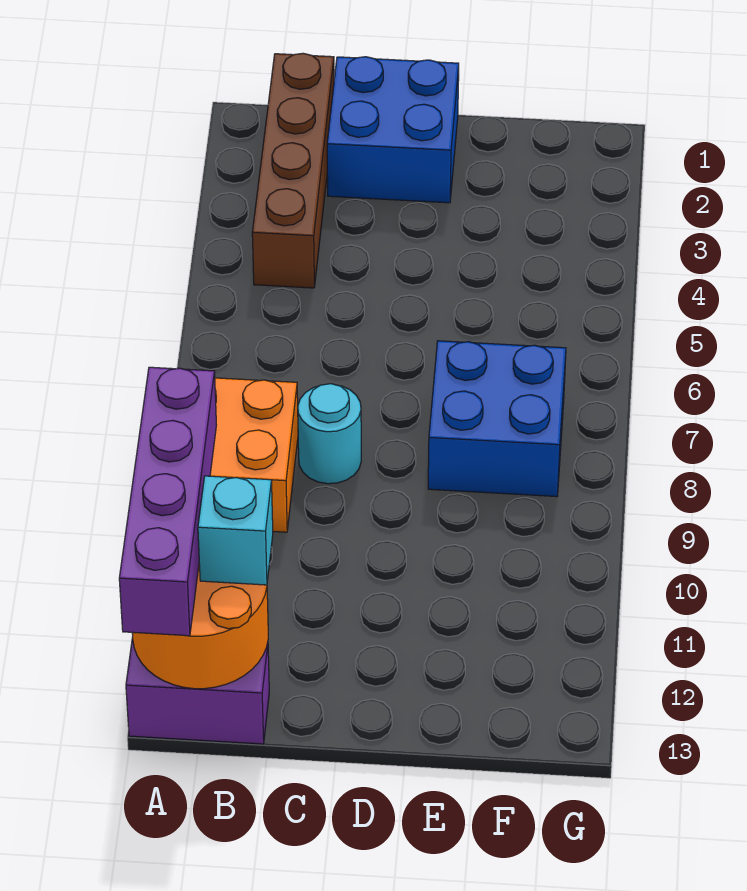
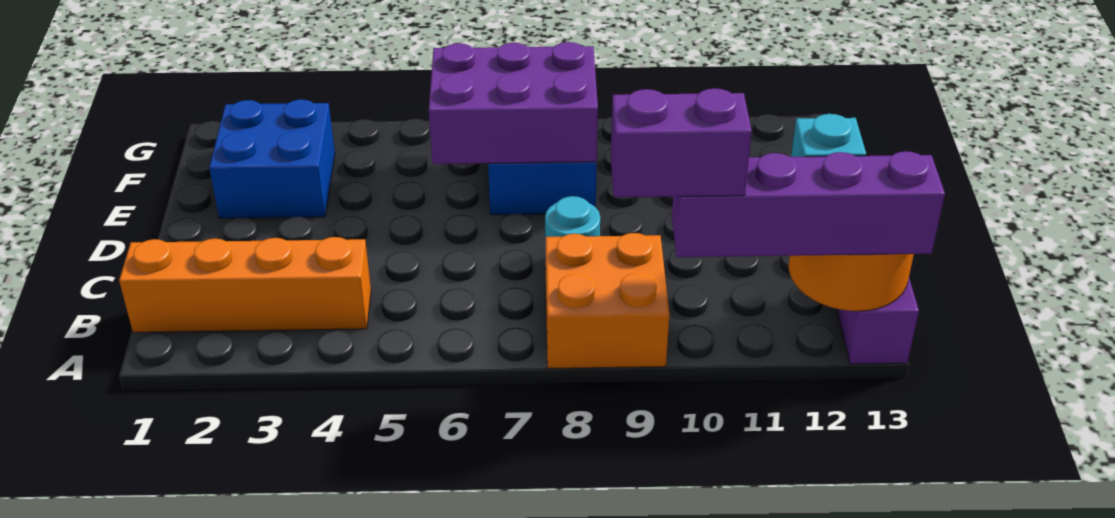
none -> purple 1x2 brick [611,88,752,197]
brown 1x4 brick [252,53,334,288] -> orange 1x4 brick [119,237,371,332]
blue 2x2 brick [327,57,459,203] -> blue 2x2 brick moved to [209,99,335,218]
none -> purple 2x3 brick [429,42,598,164]

